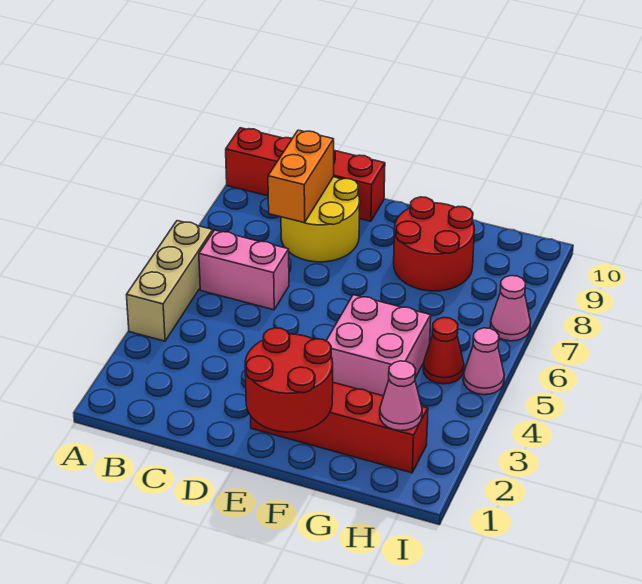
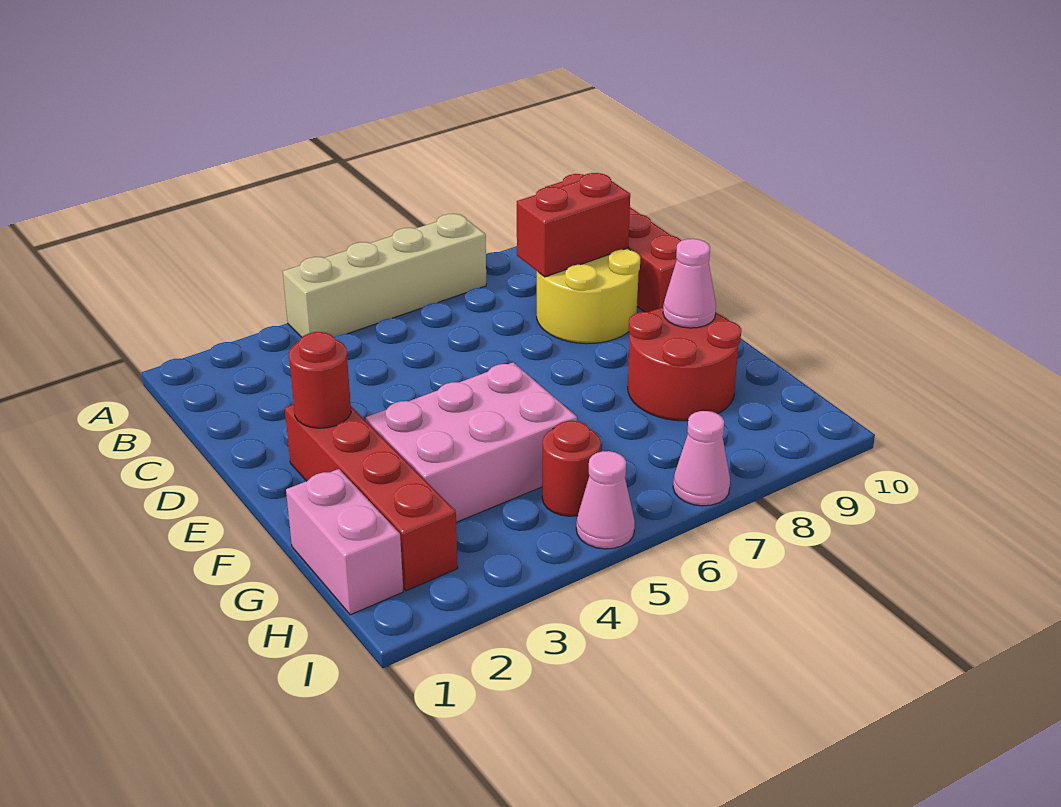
tan 1x3 brick [127,221,213,341] -> tan 1x4 brick [283,214,486,337]
pink 1x2 brick [199,230,289,310] -> pink 1x2 brick moved to [286,469,403,615]
orange 1x2 brick [268,130,334,223] -> red 1x2 brick [517,173,630,277]
red 2x2 round brick [245,328,333,432] -> red 1x1 round brick [289,332,351,428]
pink 2x2 brick [326,295,431,396] -> pink 2x3 brick [366,362,577,522]
pink 1x1 cone [380,361,422,431] -> pink 1x1 cone moved to [663,239,716,328]
red 1x1 cone [423,318,464,384] -> red 1x1 round brick [542,421,601,516]

